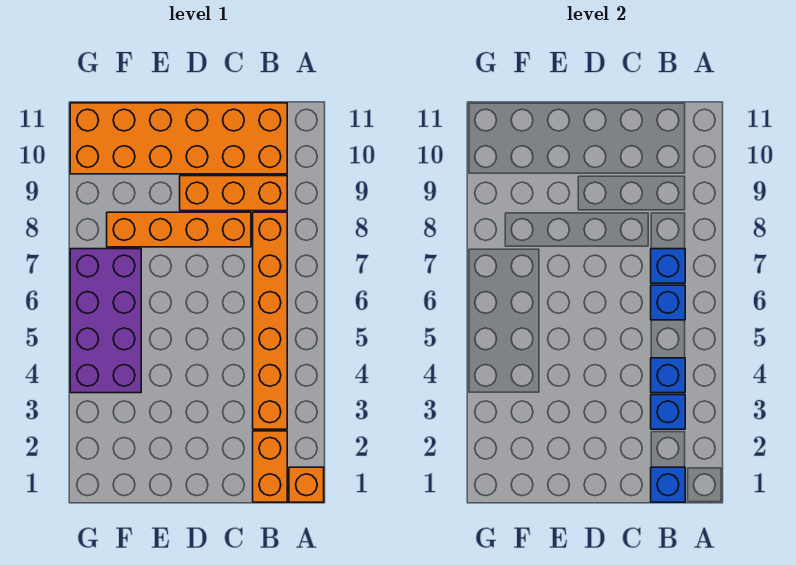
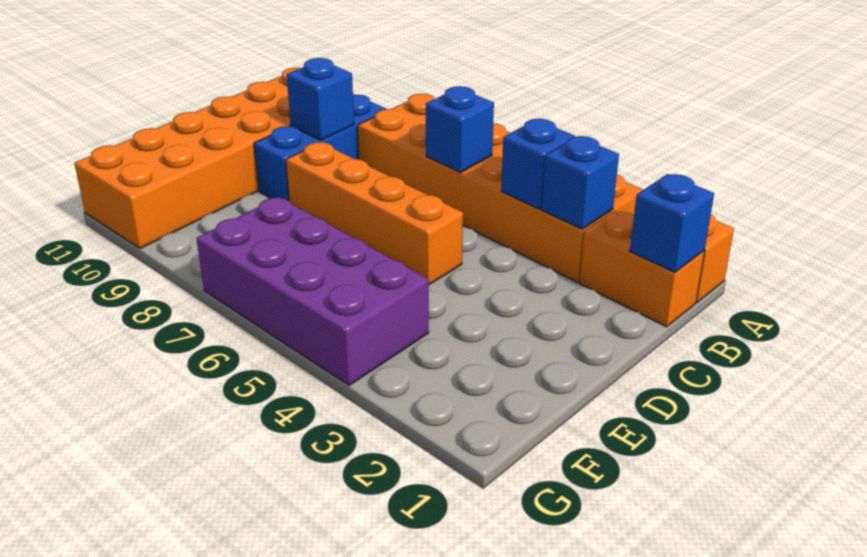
orange 1x6 brick [253,212,287,429] -> orange 2x6 brick [358,94,643,282]
blue 1x1 brick [651,249,685,283] -> blue 1x1 brick moved to [287,58,354,140]
orange 1x3 brick [180,176,287,211] -> blue 1x3 brick [254,95,386,202]
orange 1x4 brick [107,212,251,247] -> orange 1x4 brick turned to [286,142,463,285]

